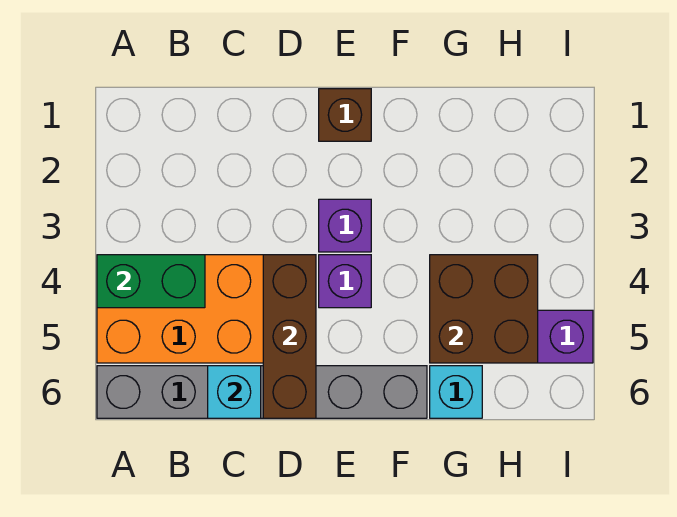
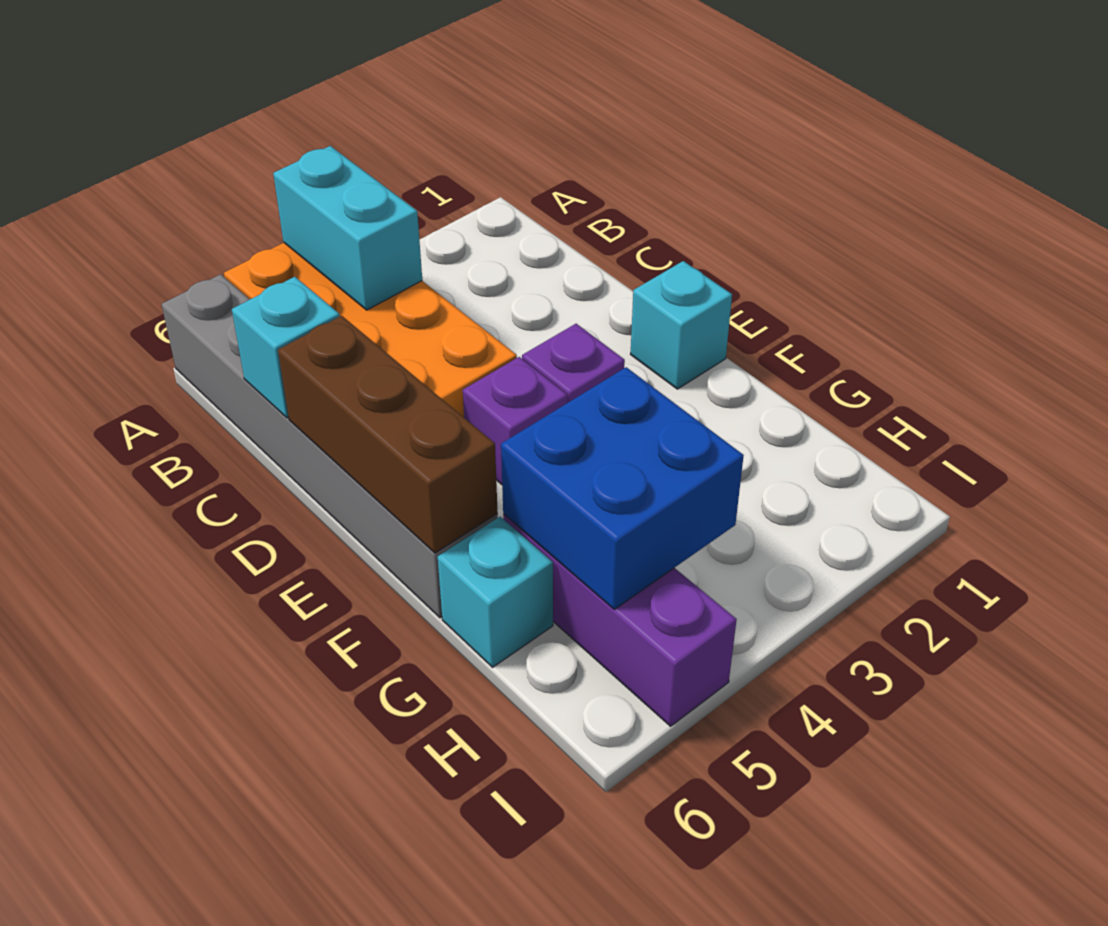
green 1x2 brick [97,255,205,308] -> cyan 1x2 brick [273,146,422,310]
brown 1x3 brick [263,255,316,418] -> brown 1x3 brick turned to [278,316,498,553]
brown 1x1 brick [319,89,371,141] -> cyan 1x1 brick [631,261,732,389]
brown 2x2 brick [430,255,538,363] -> blue 2x2 brick [501,367,744,609]

